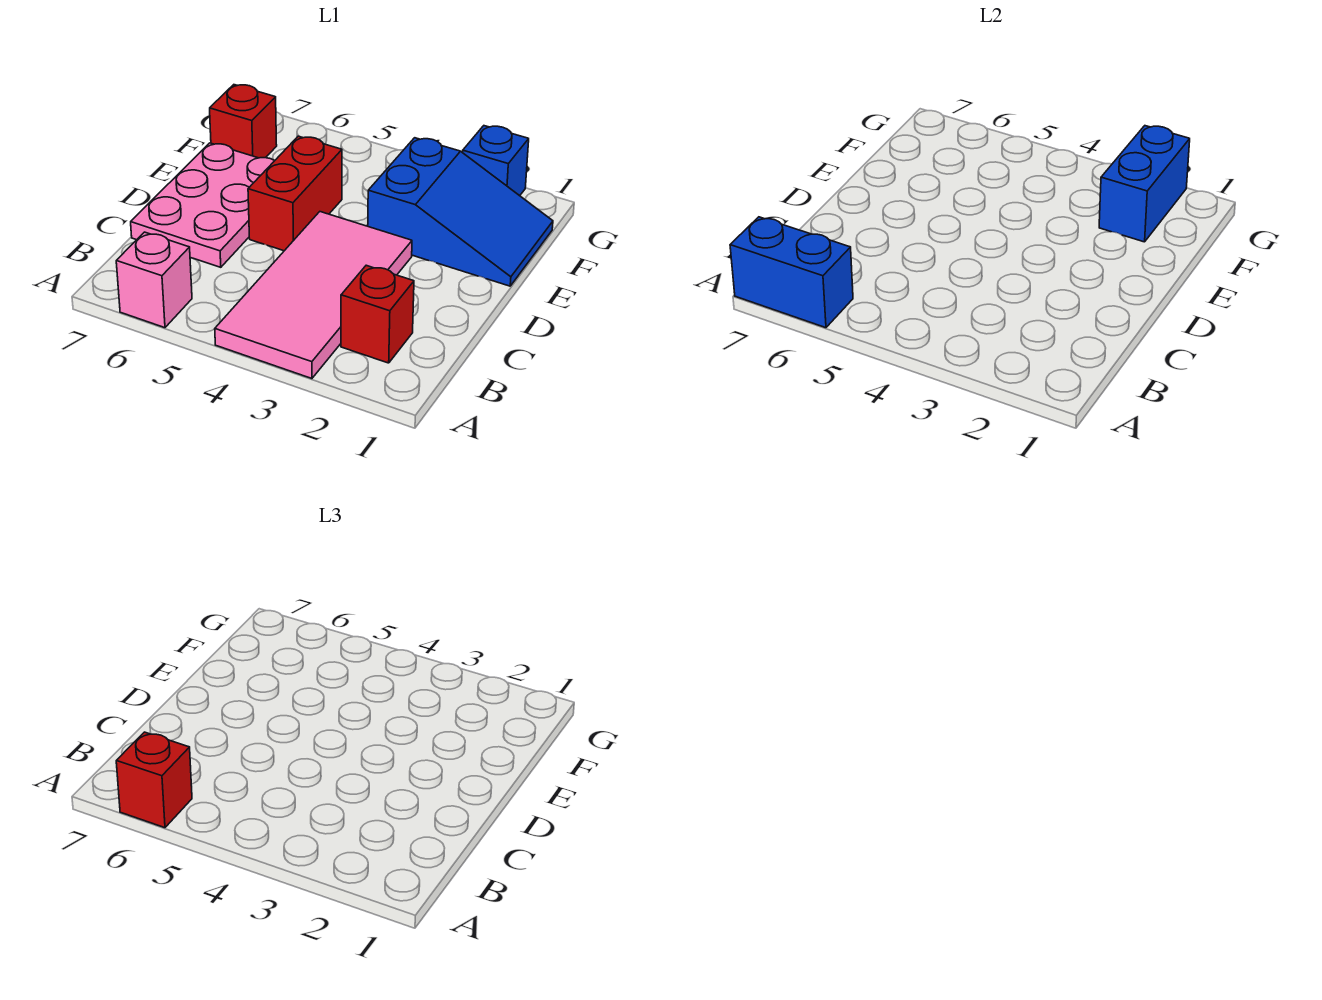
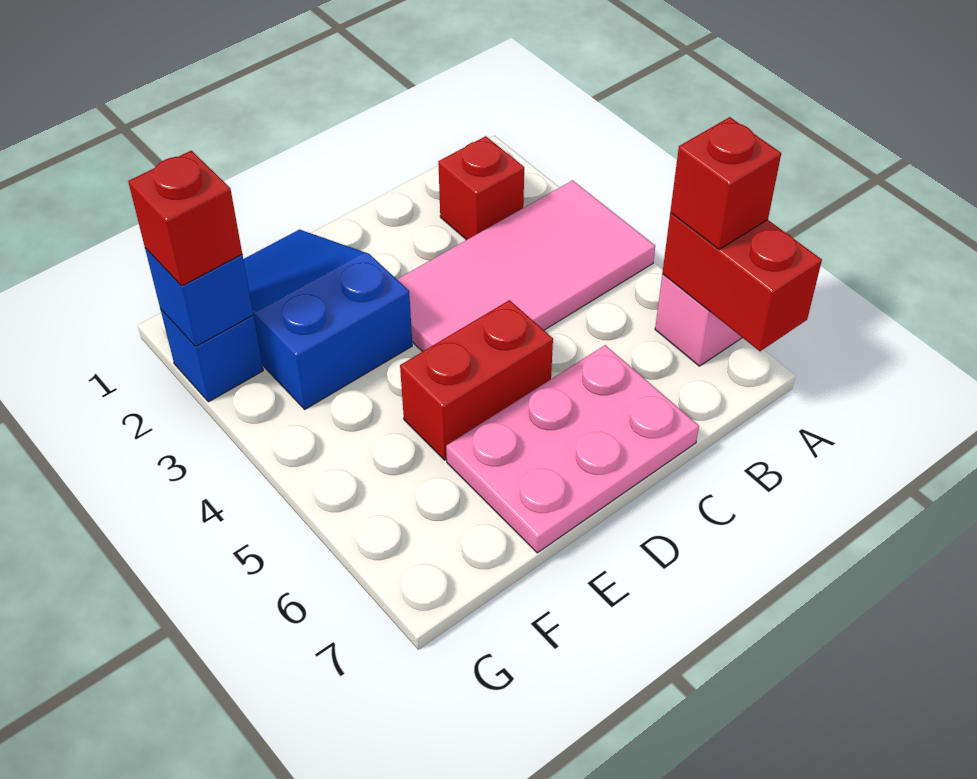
blue 1x2 brick [730,217,853,328] -> red 1x2 brick [662,213,822,351]
blue 1x2 brick [1099,126,1190,242] -> blue 1x1 brick [145,248,253,347]
red 1x1 brick [210,85,277,158] -> red 1x1 brick moved to [128,151,242,286]

